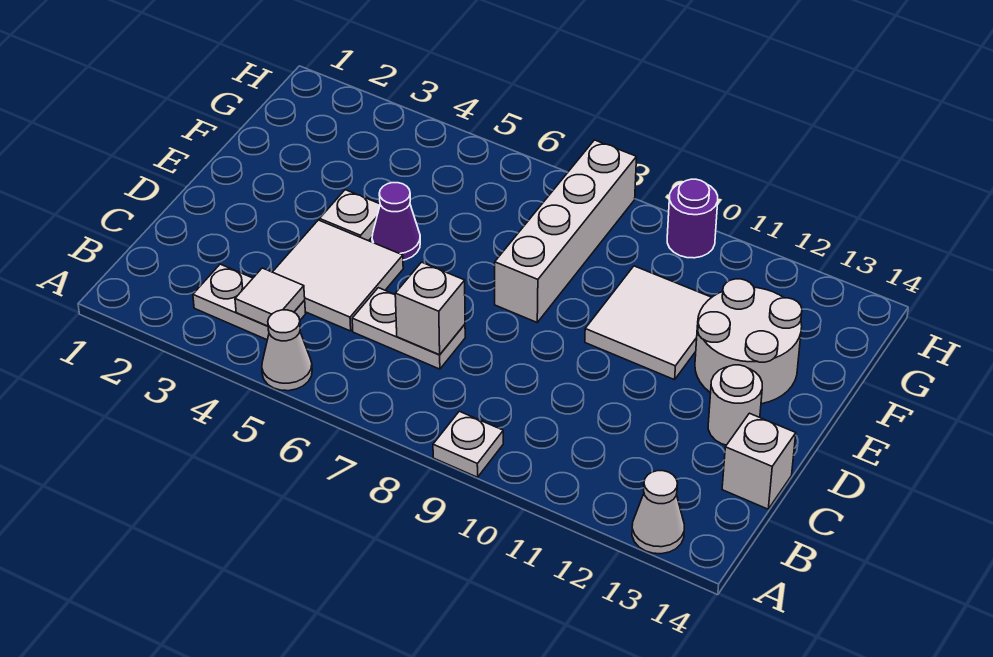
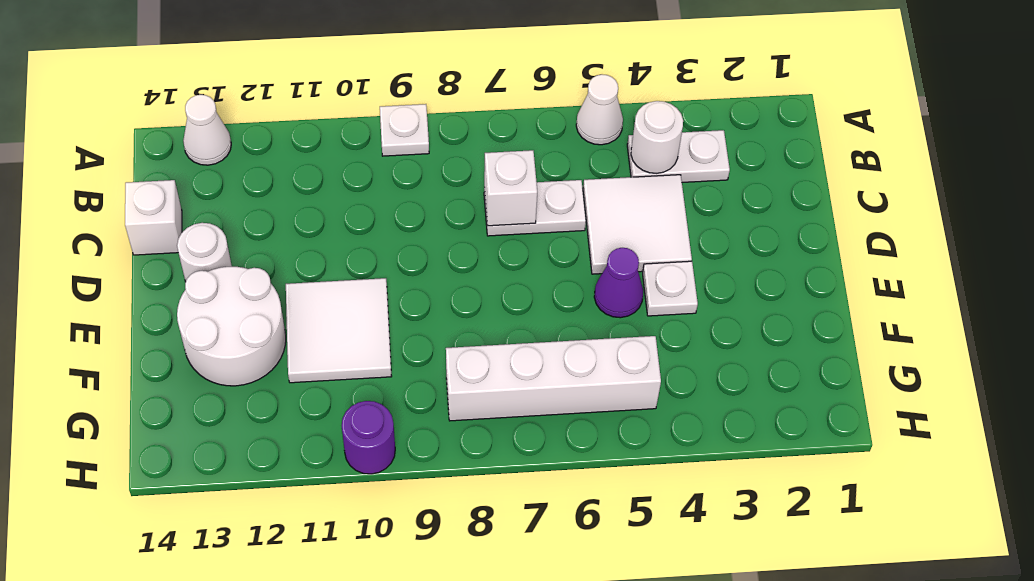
white 1x1 tile [235,268,305,326] -> white 1x1 round brick [631,101,683,173]
white 1x4 brick [495,140,637,322] -> white 1x4 brick turned to [446,336,661,421]

